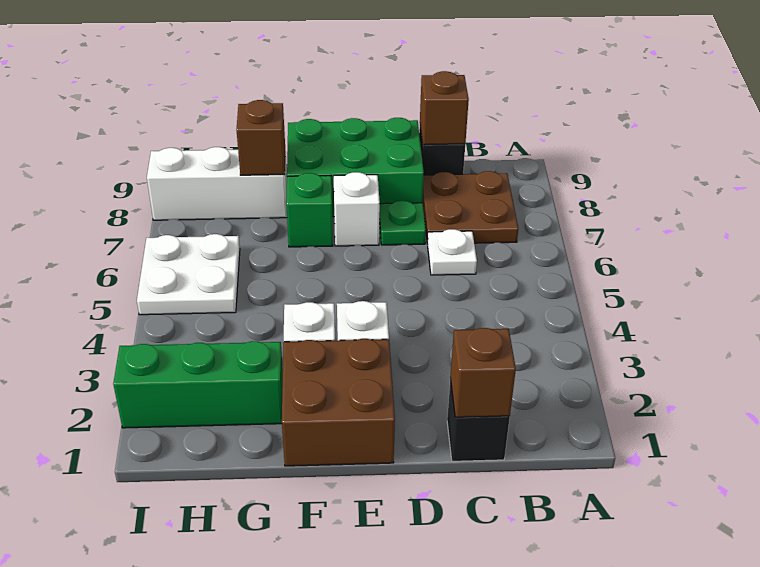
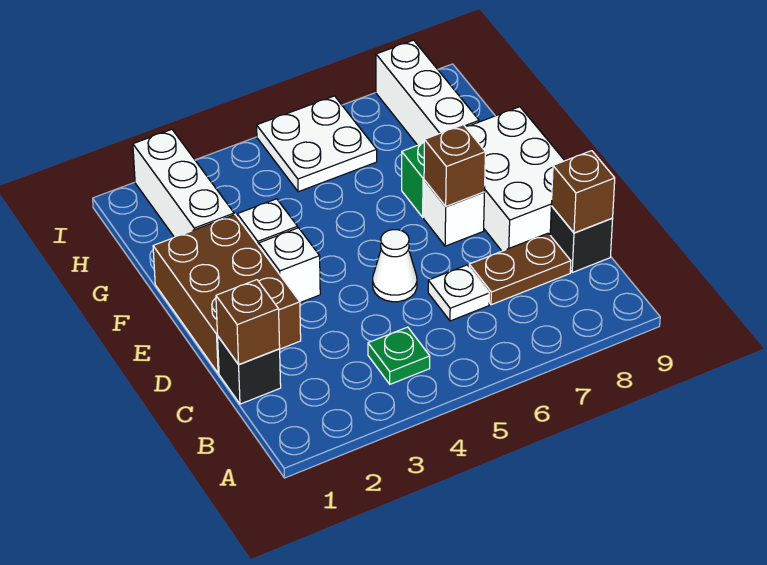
brown 2x2 plate [422,171,518,244] -> brown 1x2 plate [469,233,571,305]
none -> white 1x1 cone [373,230,417,302]
green 1x1 plate [379,201,426,245] -> green 1x1 plate moved to [368,327,430,384]
green 2x3 brick [287,118,424,217] -> white 2x3 brick [466,107,565,251]
brown 2x2 brick [282,339,395,466] -> brown 2x3 brick [153,215,301,373]
green 1x3 brick [113,341,283,428] -> white 1x3 brick [133,129,234,237]
brown 1x1 brick [236,100,285,175] -> brown 1x1 brick moved to [424,125,485,206]

